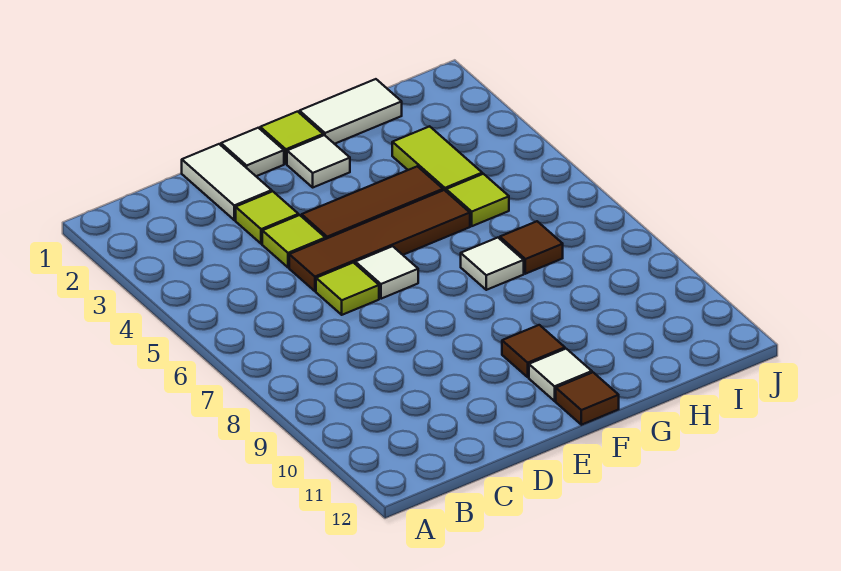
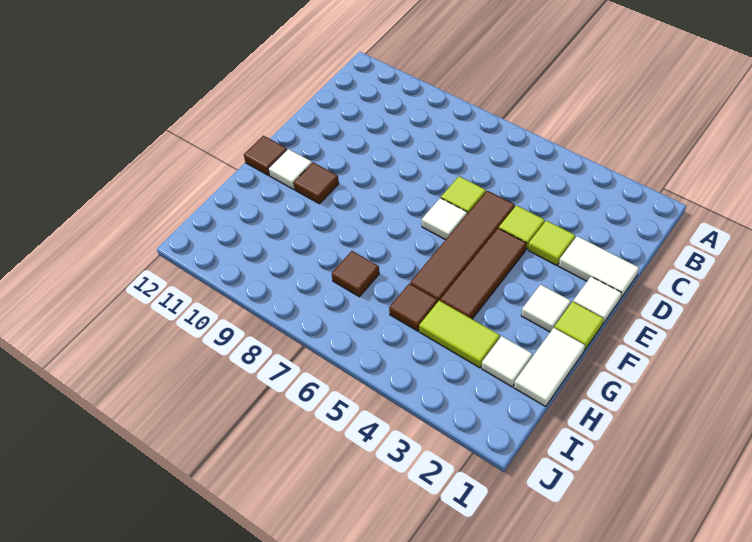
white 1x1 tile [461,238,524,290] -> white 1x1 tile moved to [482,336,532,387]
lime 1x1 tile [446,174,509,226] -> brown 1x1 tile [389,284,438,331]

